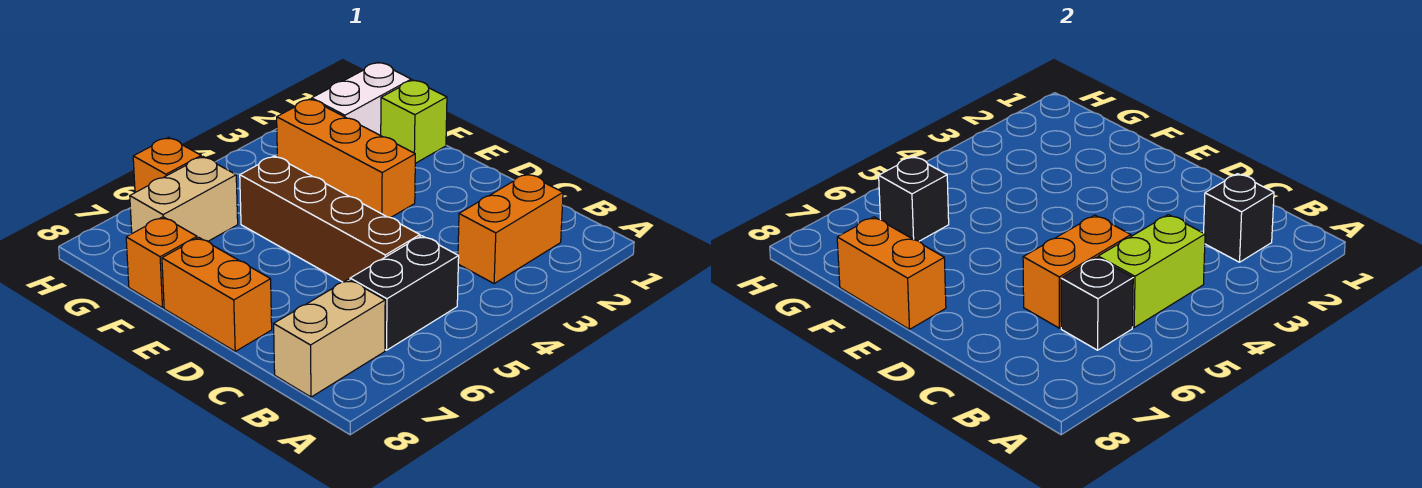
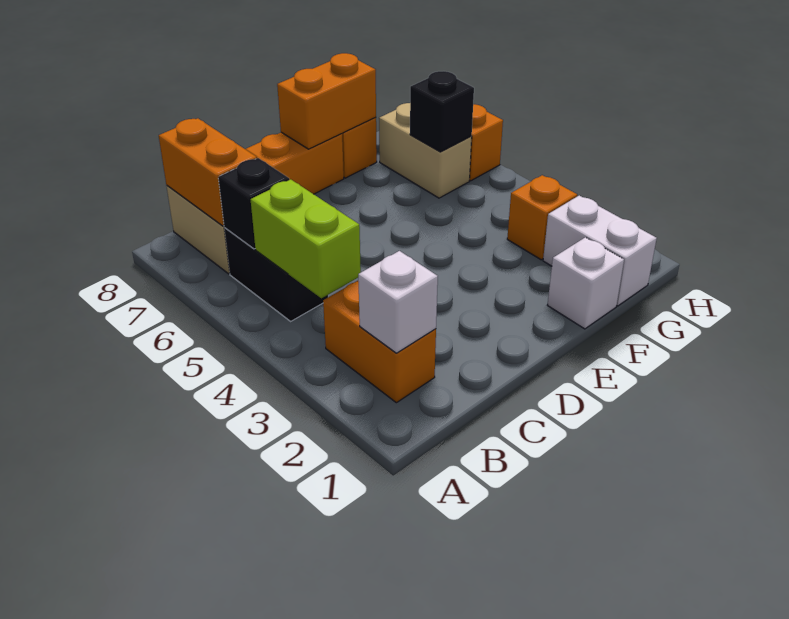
black 1x1 brick [1204,174,1274,262] -> white 1x1 brick [358,251,438,353]
brown 1x4 brick [240,156,420,282] -> none
orange 1x2 brick [1023,215,1131,328] -> orange 1x2 brick moved to [159,118,257,226]
orange 1x3 brick [277,99,415,218] -> orange 1x1 brick [507,175,577,260]
lime 1x1 brick [381,80,447,163] -> white 1x1 brick [548,237,624,329]

